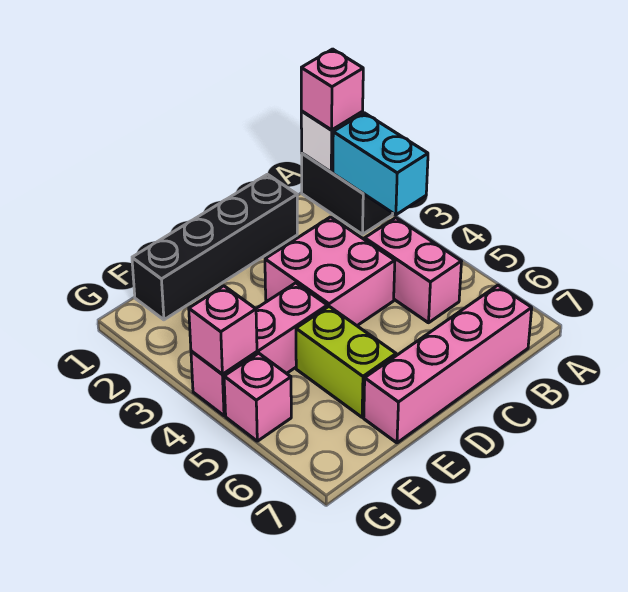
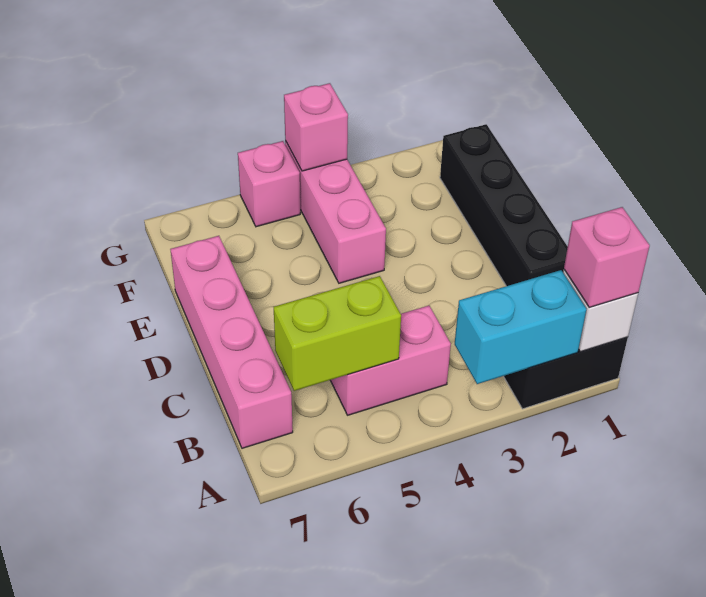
pink 2x2 brick [265,217,395,326] -> none
lime 1x2 brick [296,307,396,417] -> lime 1x2 brick moved to [274,276,401,391]

